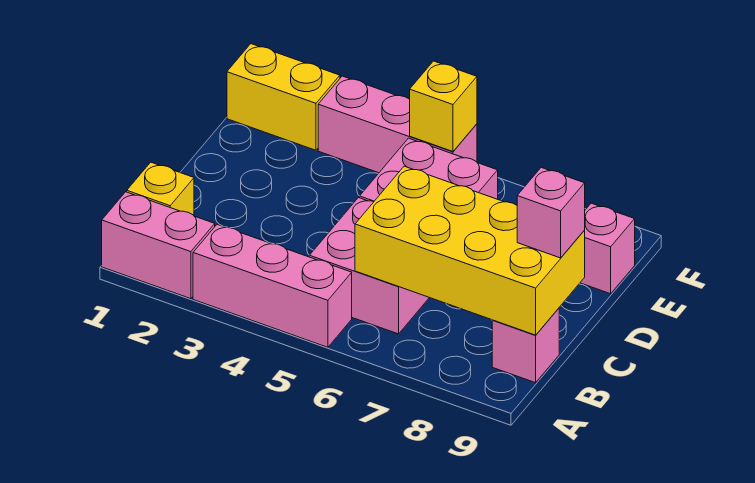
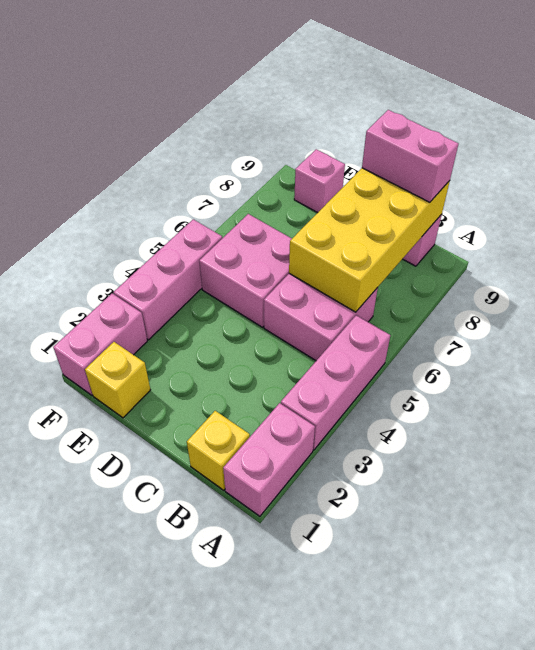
pink 1x1 brick [517,168,585,258] -> pink 1x2 brick [362,110,458,202]
yellow 1x2 brick [227,44,340,150] -> pink 1x2 brick [53,294,147,395]
yellow 1x1 brick [410,61,477,152] -> yellow 1x1 brick moved to [85,342,150,418]

